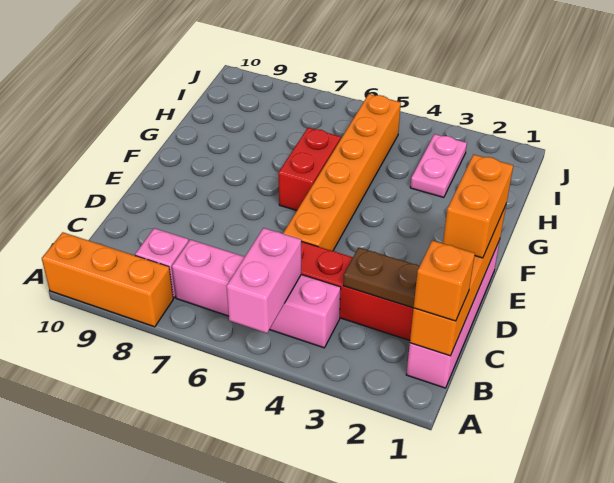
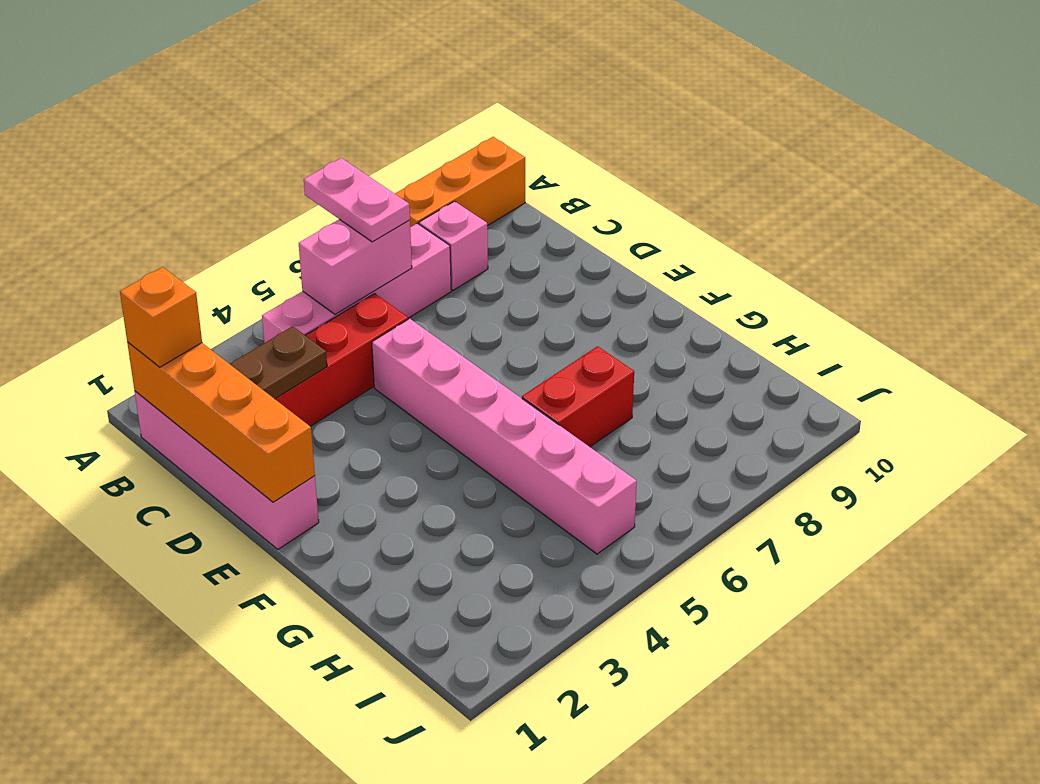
pink 1x2 brick [226,228,301,333] -> pink 1x2 brick turned to [299,219,412,314]
orange 1x2 brick [443,155,513,258] -> none
orange 1x6 brick [283,94,401,251] -> pink 1x6 brick [372,319,637,554]
red 1x2 brick [278,128,340,210] -> red 1x2 brick turned to [522,346,634,447]
pink 1x2 plate [410,134,467,198] -> pink 1x2 plate moved to [304,158,410,242]

